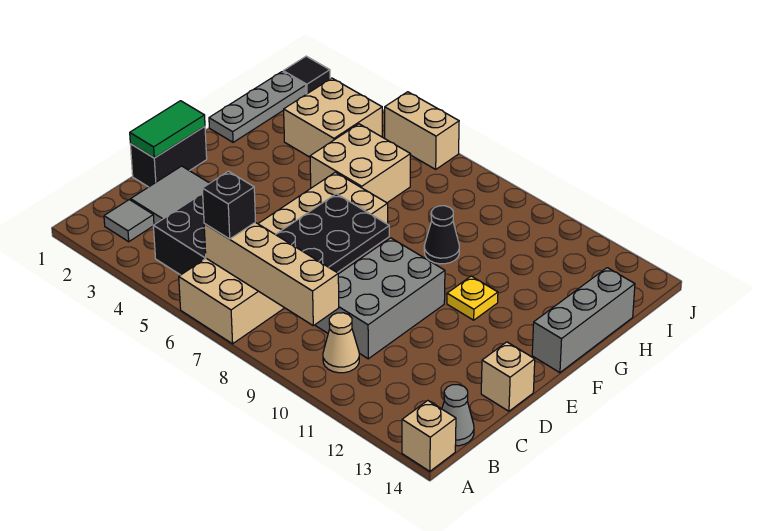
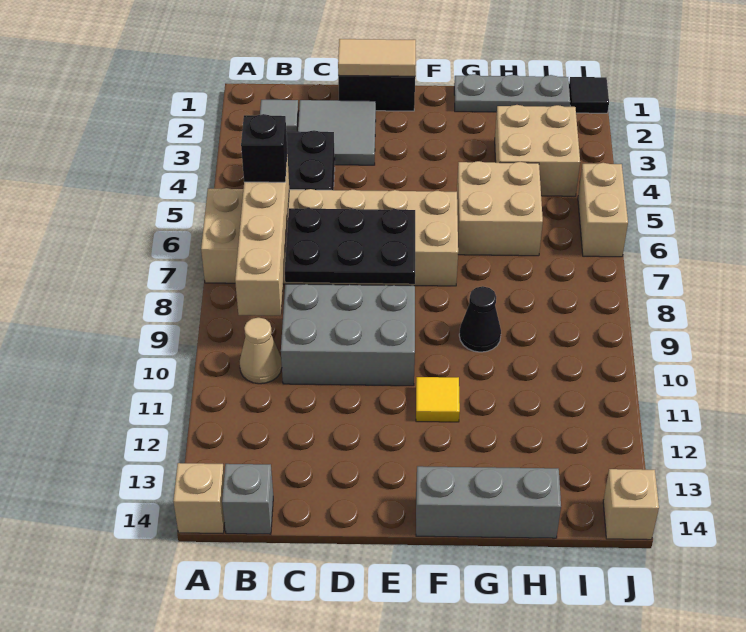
grey 1x1 cone [442,385,474,446] -> grey 1x1 brick [222,464,273,534]
green 1x2 tile [130,101,205,158] -> tan 1x2 tile [338,39,416,76]
tan 1x1 brick [481,342,535,411] -> tan 1x1 brick moved to [603,469,659,540]
yellow 1x1 plate [447,276,498,320] -> yellow 1x1 tile [416,377,460,422]

